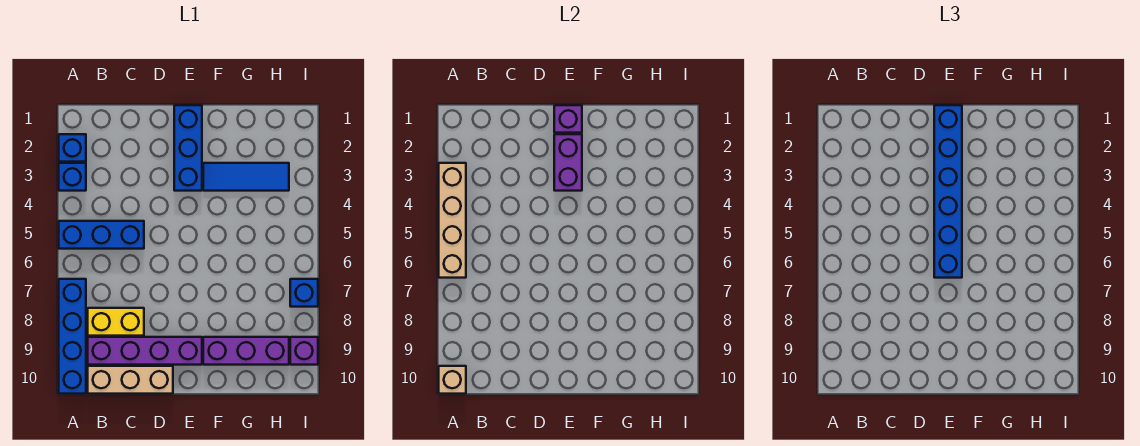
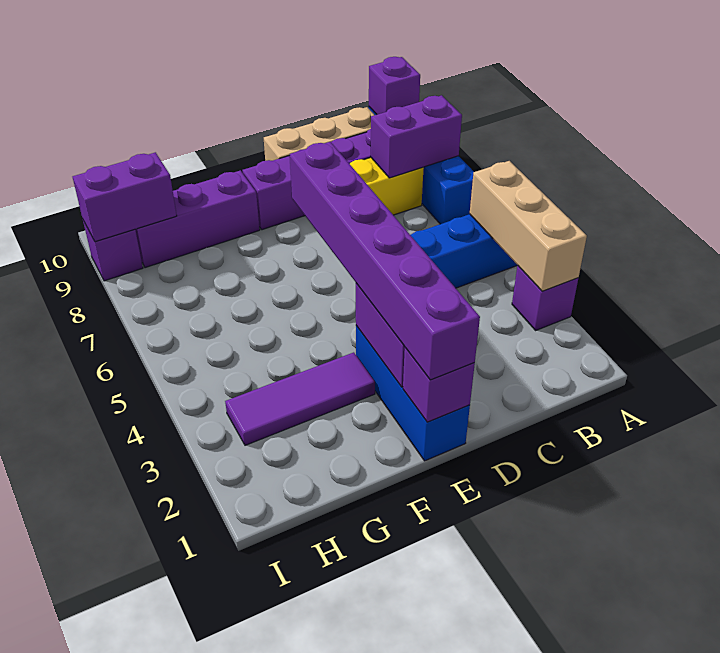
blue 1x1 brick [59,134,86,162] -> none
blue 1x1 brick [59,163,86,191] -> purple 1x1 brick [512,265,578,330]
tan 1x4 brick [439,163,466,278] -> tan 1x3 brick [470,161,587,291]
none -> purple 1x2 brick [371,95,462,178]
tan 1x1 brick [439,366,466,394] -> purple 1x1 brick [369,57,420,115]
blue 1x6 brick [934,105,962,278] -> purple 1x6 brick [290,142,480,380]
blue 1x3 tile [203,163,289,191] -> purple 1x3 tile [225,352,375,445]
none -> purple 1x2 brick [73,152,177,242]
blue 1x1 brick [290,279,318,307] -> none

